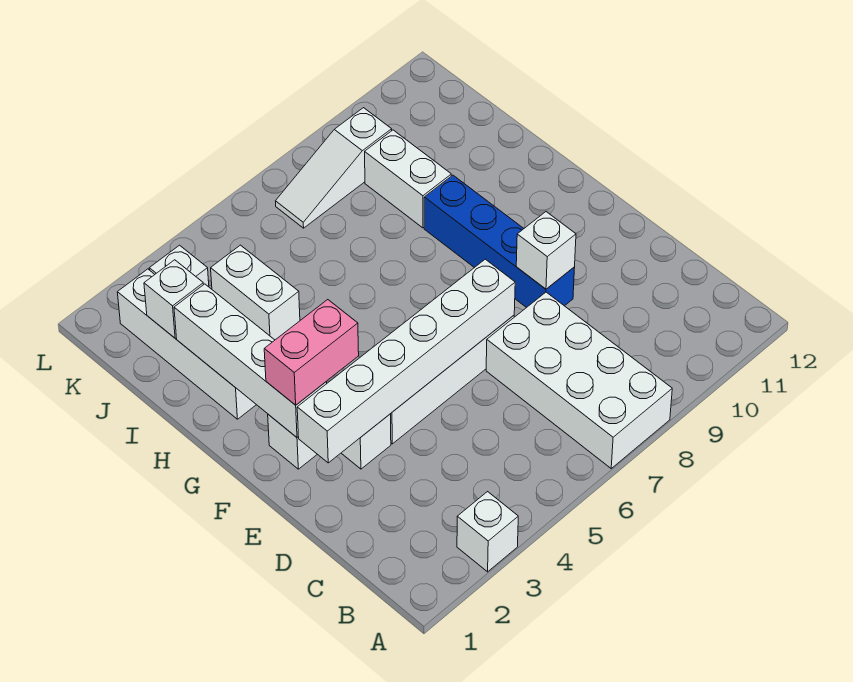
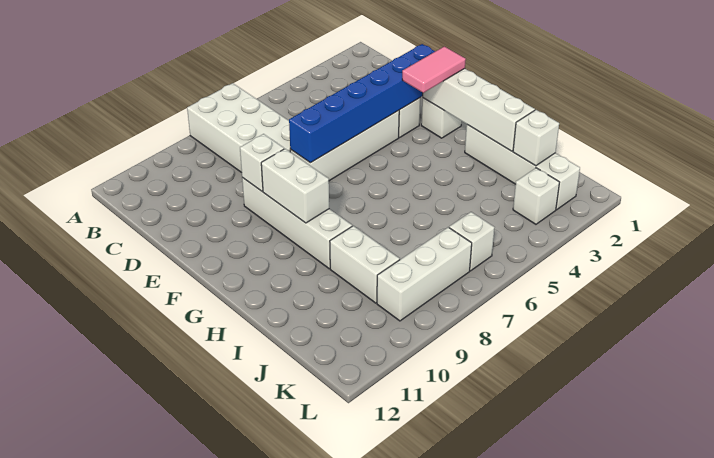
white 1x1 brick [457,492,518,572] -> white 1x1 brick moved to [449,212,495,271]
white 1x6 brick [297,259,515,463] -> blue 1x6 brick [289,44,435,163]
blue 1x4 brick [424,175,575,308] -> white 1x4 brick [242,178,352,269]
pink 1x2 brick [264,300,359,405] -> pink 1x2 tile [402,46,466,93]
white 1x2 brick [211,245,300,340] -> white 1x2 brick moved to [261,149,329,223]
white 1x3 slope [276,108,392,228] -> white 1x3 brick [377,227,472,321]

